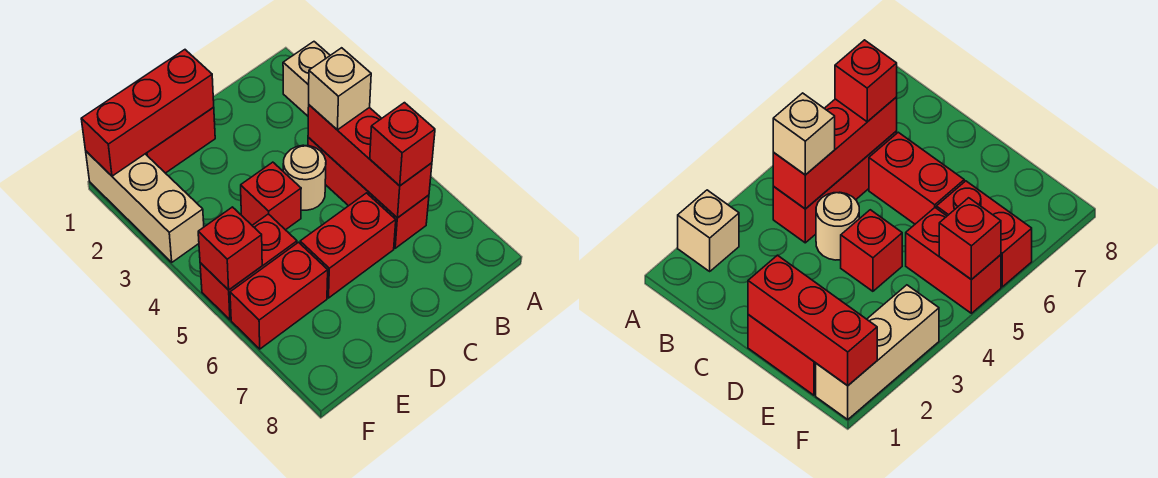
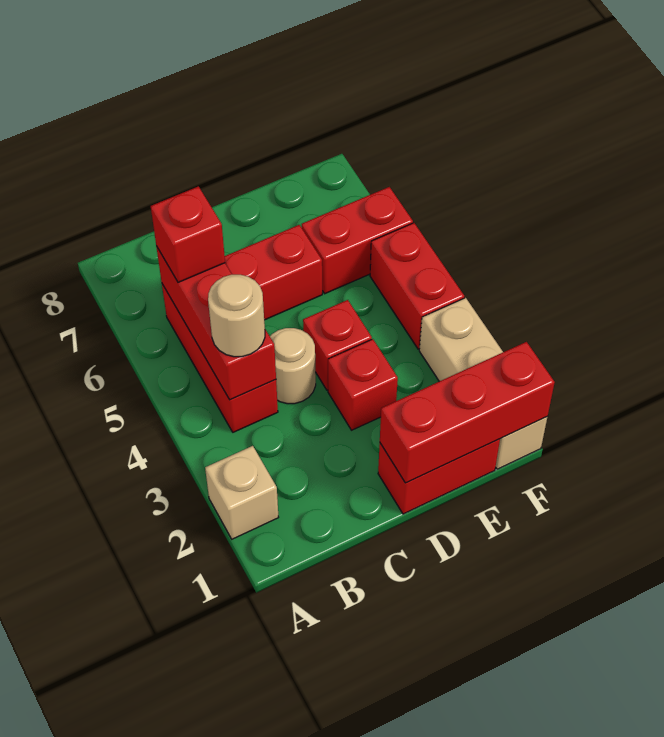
tan 1x1 brick [309,48,371,130] -> tan 1x1 round brick [208,275,265,357]
red 1x2 brick [200,214,297,320] -> red 1x2 brick turned to [370,223,464,349]
red 1x1 brick [198,207,262,290] -> red 1x1 brick moved to [328,339,398,430]

